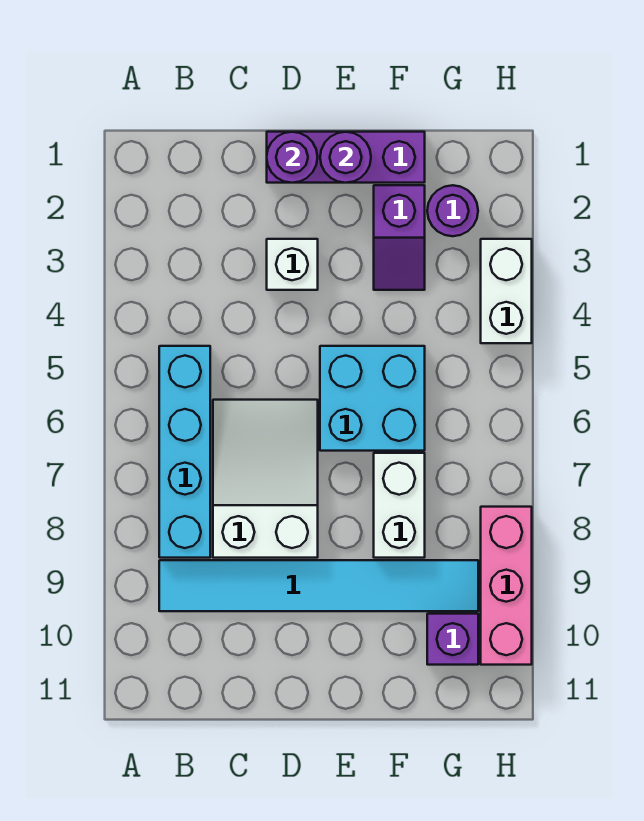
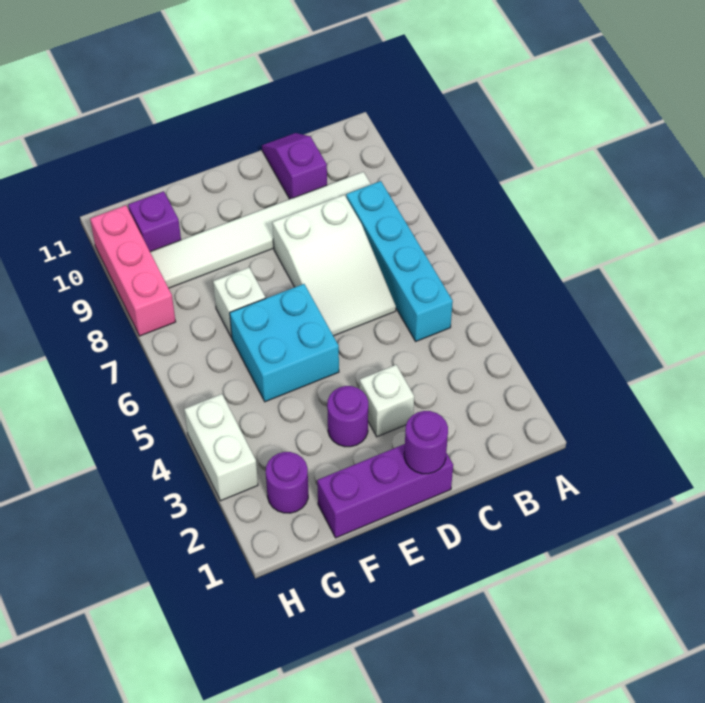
cyan 1x6 tile [159,560,478,611] -> white 1x6 tile [150,172,371,288]
purple 1x1 round brick [320,132,371,183] -> purple 1x1 round brick moved to [327,386,368,447]
purple 1x2 slope [374,185,425,290] -> purple 1x2 slope moved to [262,133,327,199]
white 1x2 brick [374,453,425,558] -> white 1x1 brick [213,268,266,338]

